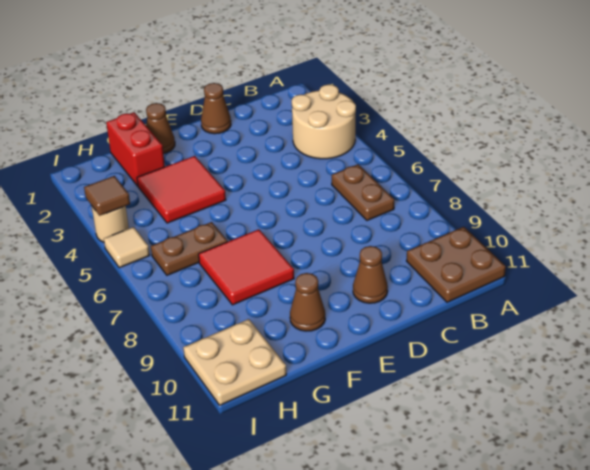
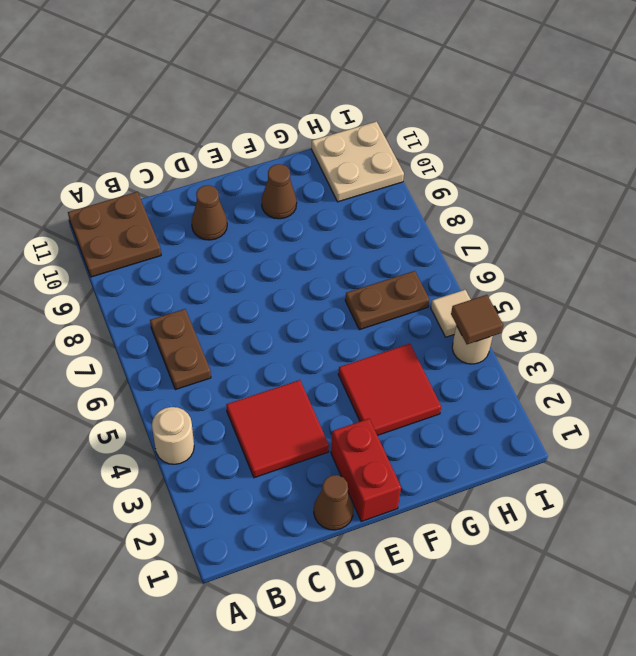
tan 2x2 round brick [292,84,356,159] -> tan 1x1 round brick [152,407,194,464]
brown 1x1 cone [146,103,175,154] -> none
red 2x2 tile [199,229,294,305] -> red 2x2 tile moved to [226,380,329,478]
red 1x2 brick [106,112,165,186] -> red 1x2 brick moved to [331,419,401,521]

